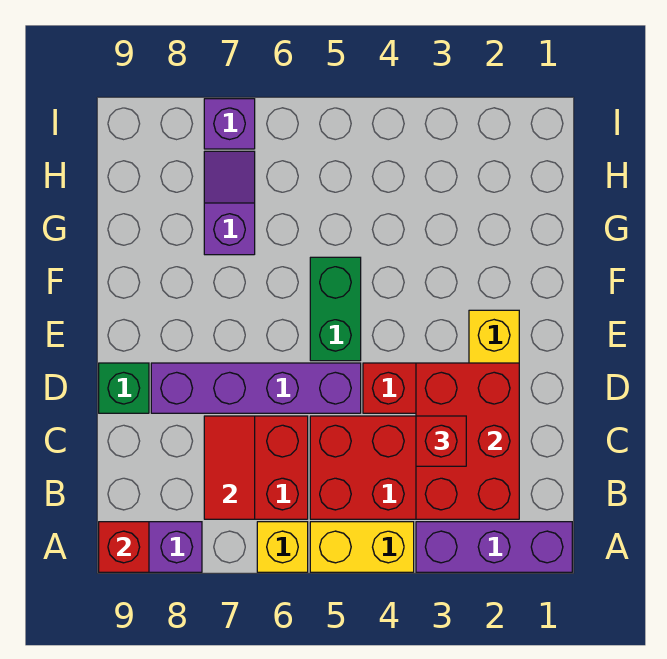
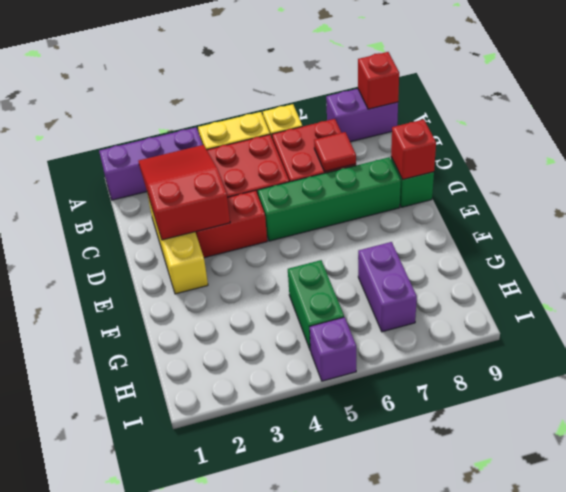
red 2x3 brick [416,363,519,519] -> red 2x3 slope [139,145,230,240]
red 1x2 tile [204,416,255,519] -> red 1x1 tile [314,132,356,172]
red 1x1 brick [416,416,466,466] -> red 1x1 brick moved to [391,119,436,180]
purple 1x4 brick [151,363,361,413] -> green 1x4 brick [258,157,401,241]
green 1x2 brick [310,257,361,361] -> green 1x2 brick moved to [288,260,344,351]
purple 1x2 slope [204,151,255,255] -> purple 1x2 brick [358,242,417,332]
purple 1x1 brick [204,99,255,149] -> purple 1x1 brick moved to [310,317,356,381]

